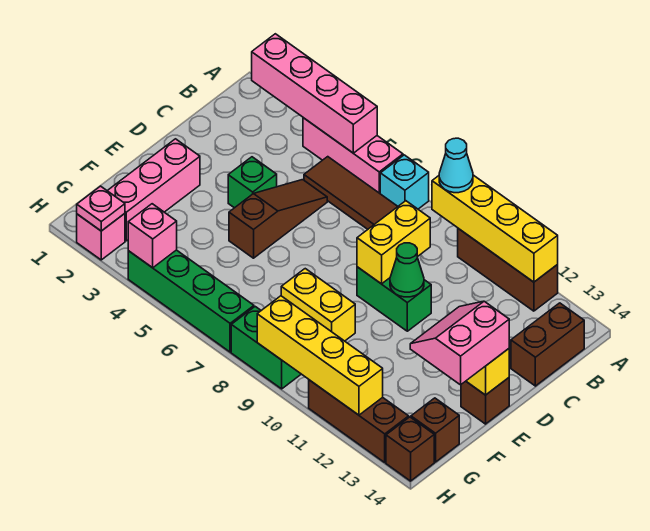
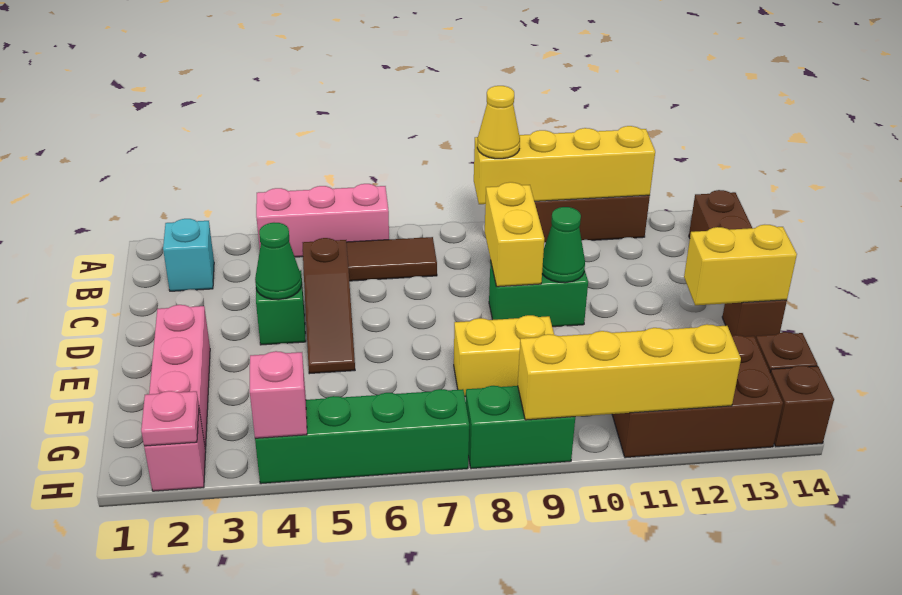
pink 1x4 brick [252,34,377,153] -> none
cyan 1x1 brick [380,155,429,209] -> cyan 1x1 brick moved to [163,219,214,291]
cyan 1x1 cone [439,138,473,193] -> yellow 1x1 cone [477,86,520,159]
brown 1x3 slope [229,180,327,258] -> brown 1x3 slope turned to [303,238,355,374]
none -> green 1x1 cone [255,223,302,300]
pink 2x2 slope [410,301,509,385] -> none
brown 1x3 brick [309,380,409,462] -> brown 2x3 brick [612,335,783,458]

